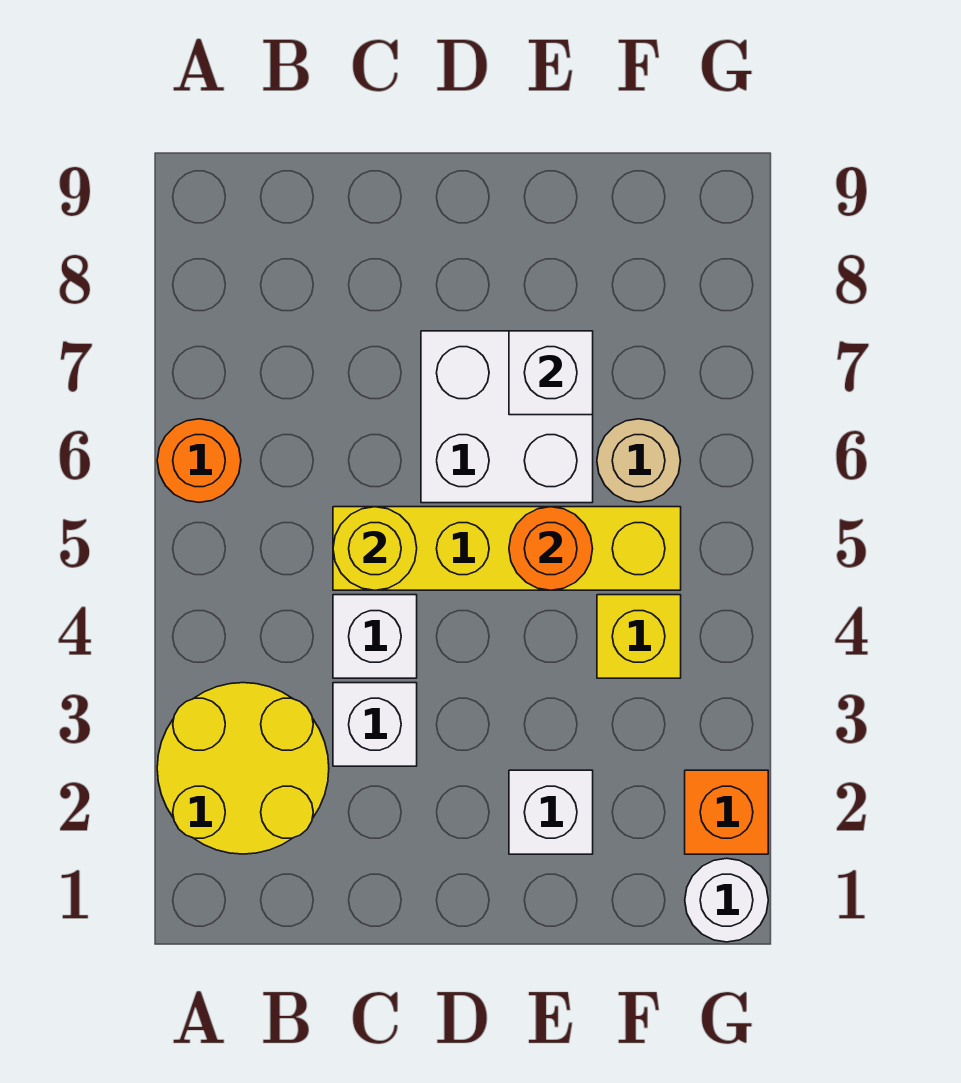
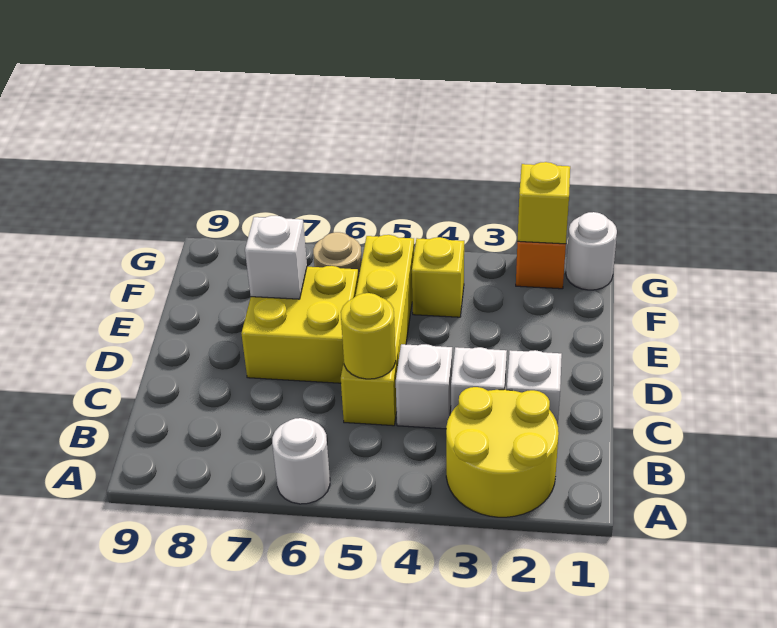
orange 1x1 round brick [157,419,241,502] -> white 1x1 round brick [272,418,330,504]
white 2x2 brick [421,331,593,503] -> yellow 2x2 brick [241,266,358,383]
white 1x1 brick [509,770,593,854] -> white 1x1 brick moved to [507,350,562,425]
orange 1x1 round brick [509,507,593,590] -> none
none -> yellow 1x1 brick [517,162,570,244]

